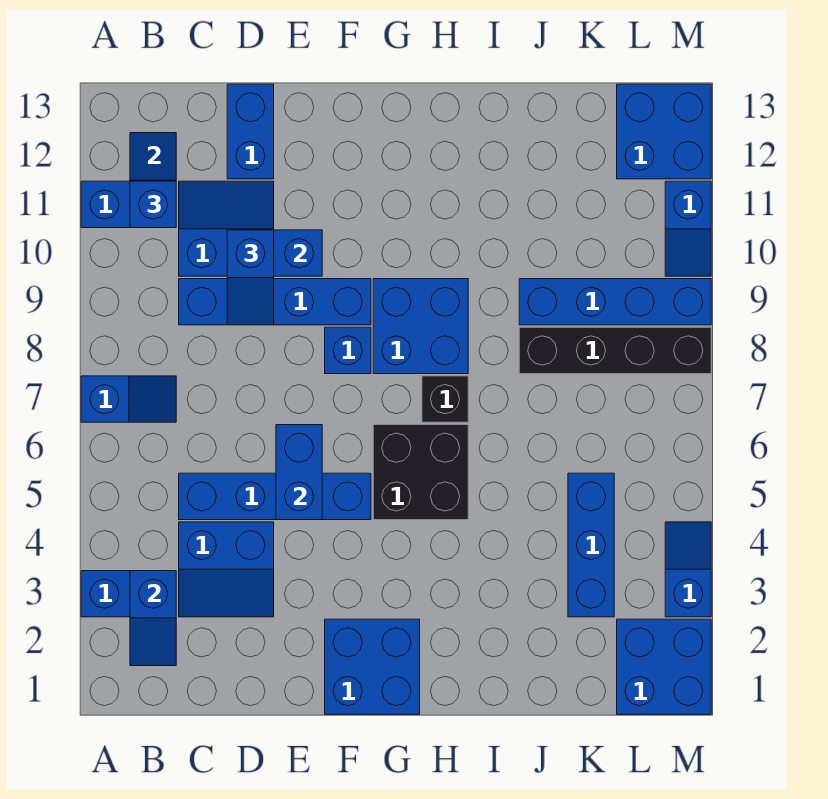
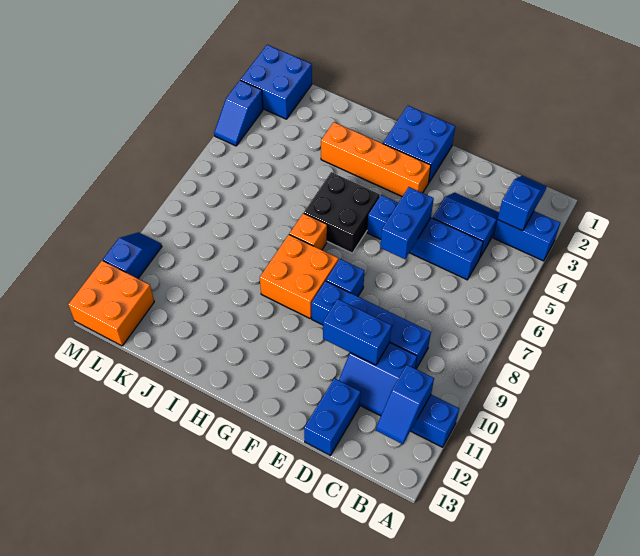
blue 1x2 slope [81,376,176,422] -> none
blue 1x1 brick [130,181,176,228] -> none
blue 1x2 slope [227,230,274,325] -> none
none -> orange 1x4 brick [321,122,431,196]
blue 2x2 brick [373,279,468,374] -> orange 2x2 brick [260,235,339,318]
black 1x1 brick [422,376,468,422] -> orange 1x1 brick [289,213,327,250]
black 1x4 brick [519,327,711,374] -> none
blue 1x4 brick [519,279,711,325] -> none
blue 1x3 brick [568,473,614,617] -> none
blue 2x2 brick [617,84,711,179] -> orange 2x2 brick [68,261,154,346]

